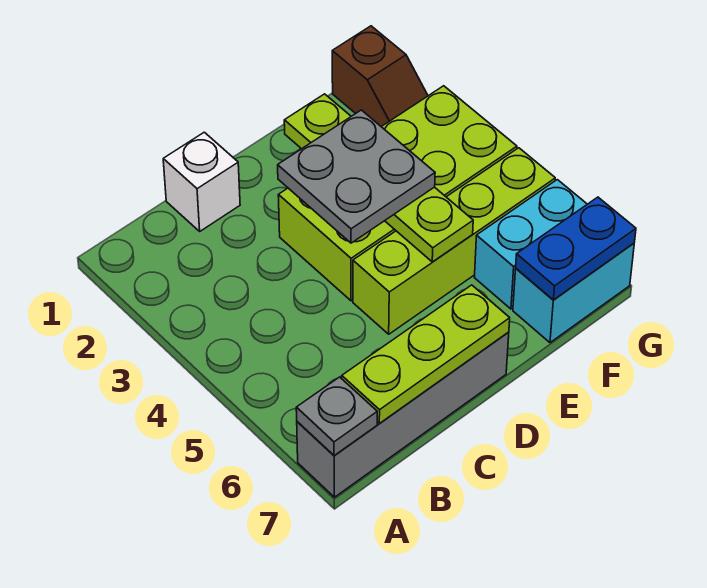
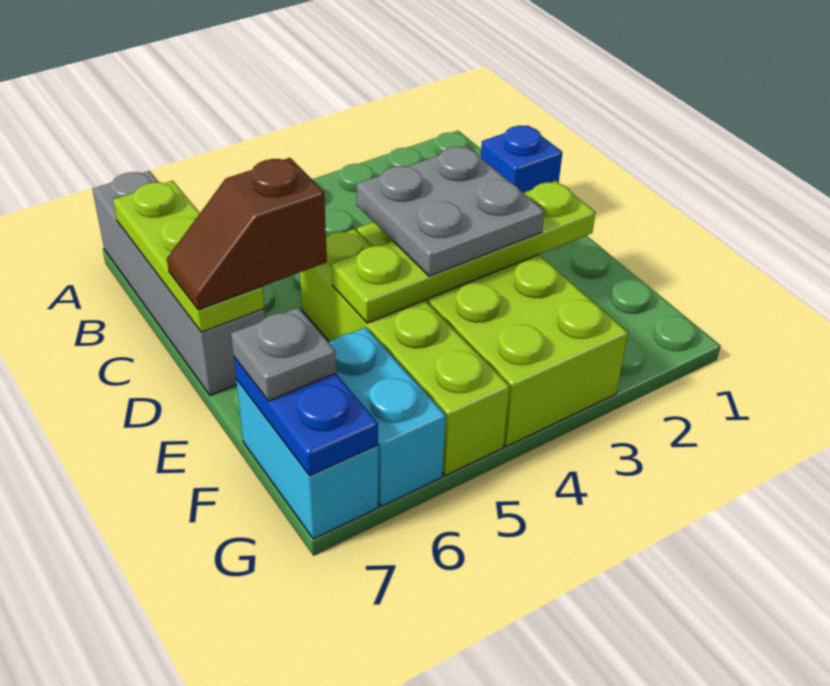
grey 1x1 plate [296,377,377,456] -> grey 1x1 plate moved to [231,308,336,401]
white 1x1 brick [163,132,240,231] -> blue 1x1 brick [481,125,562,193]
brown 1x2 slope [332,26,428,127] -> brown 1x2 slope moved to [167,158,327,310]

